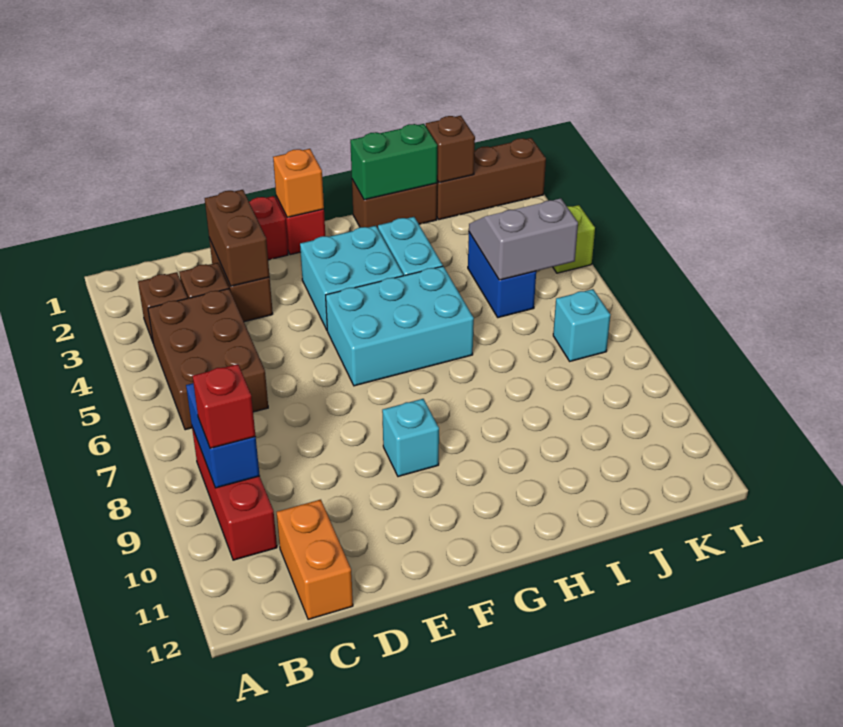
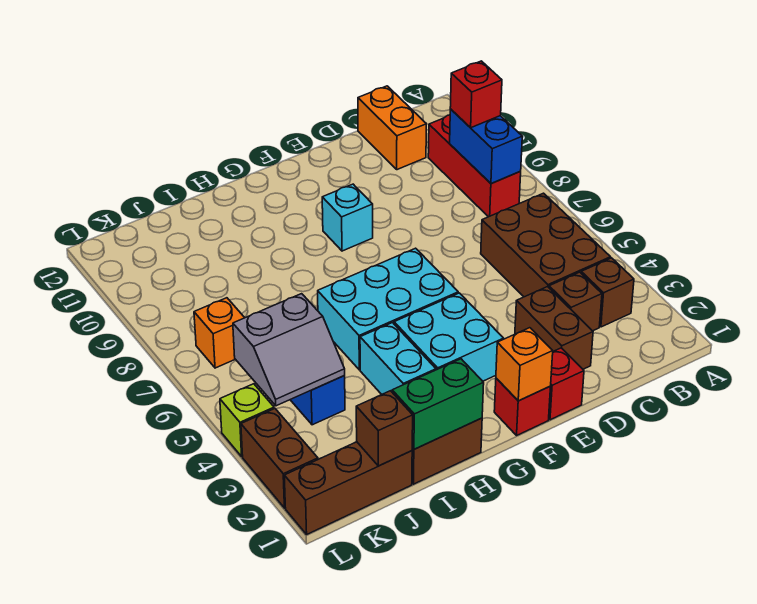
brown 1x2 brick [205,190,270,286] -> brown 1x2 brick moved to [241,409,318,508]
cyan 1x1 brick [553,289,610,361] -> orange 1x1 brick [194,298,245,368]

